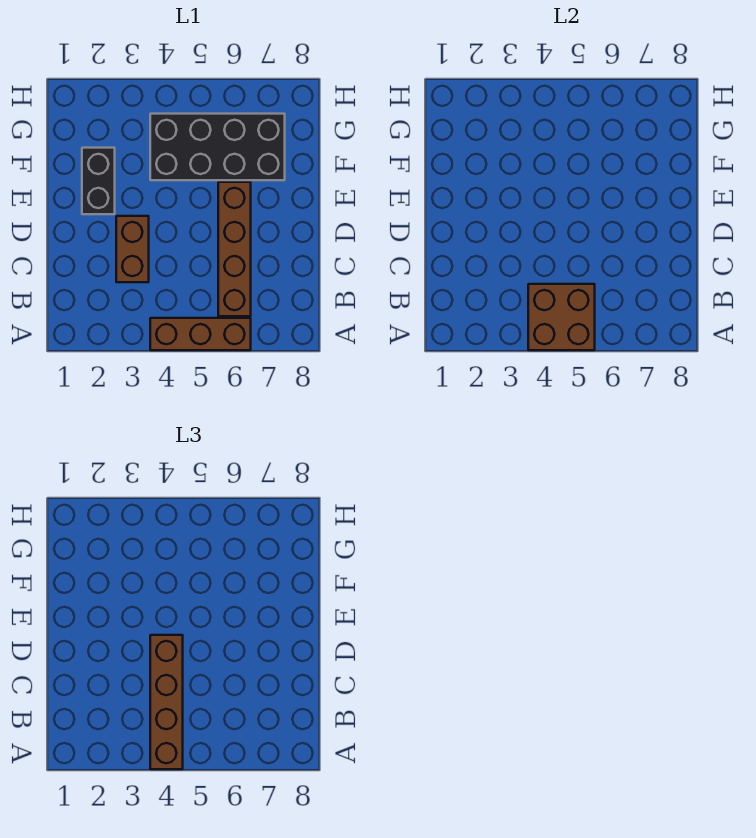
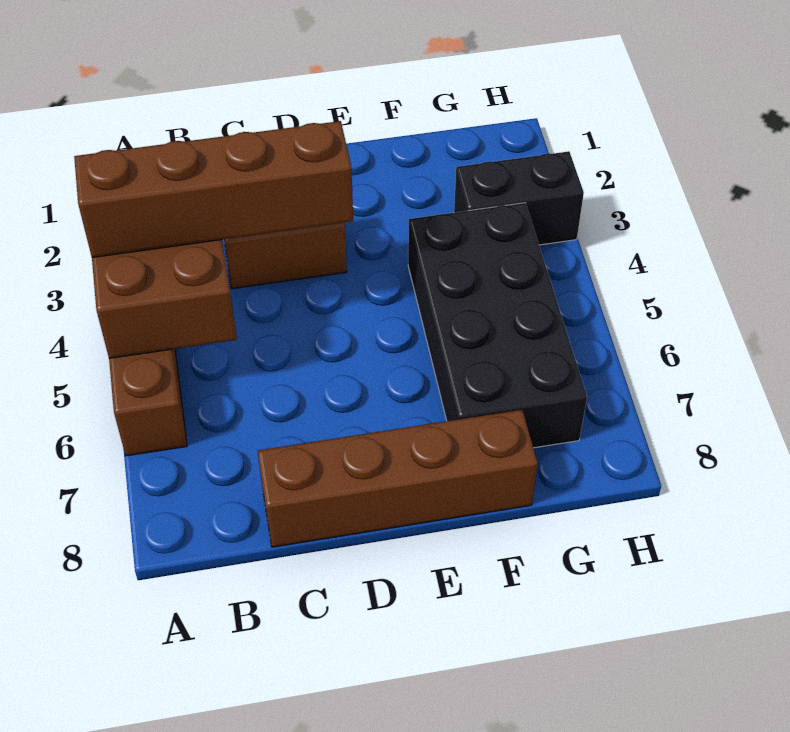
brown 1x4 brick [218,182,251,316] -> brown 1x4 brick moved to [258,410,538,547]
black 1x2 brick [82,148,115,214] -> black 1x2 brick moved to [454,151,584,245]

